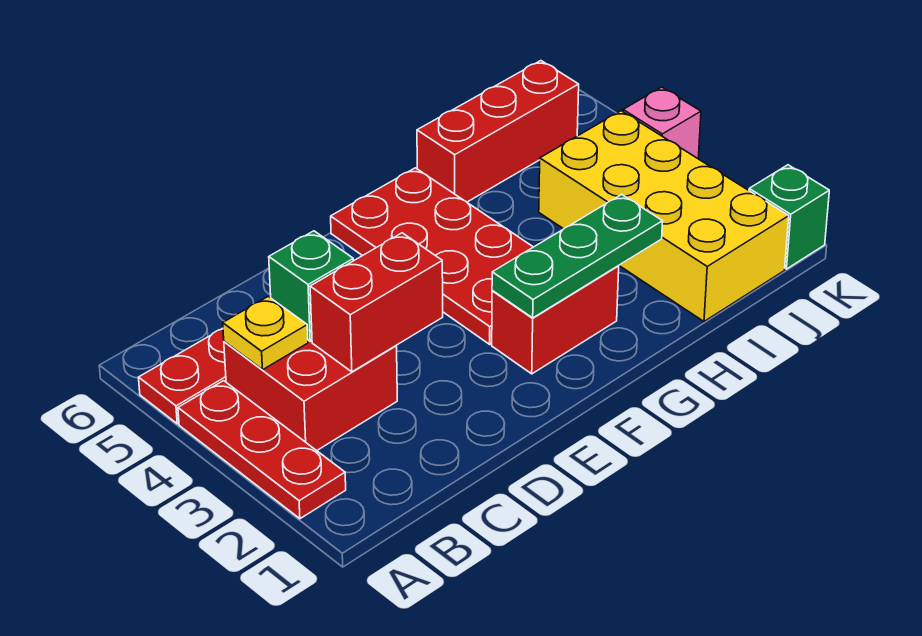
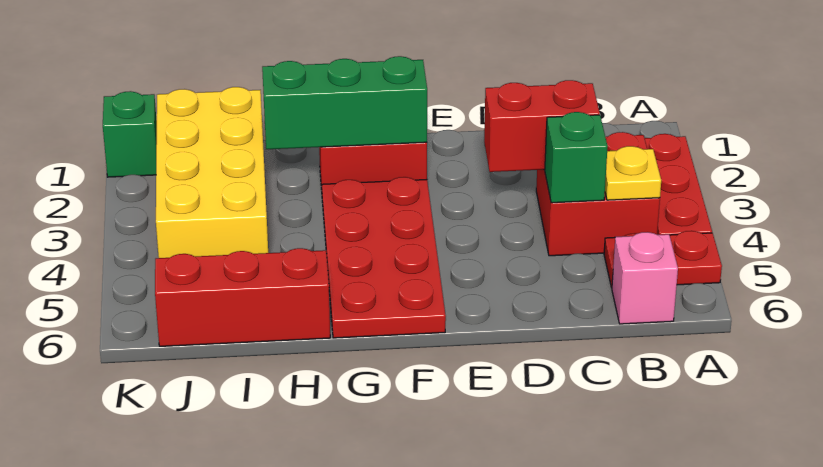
green 1x3 plate [492,194,663,318] -> green 1x3 brick [262,56,427,149]
pink 1x1 brick [623,87,701,158] -> pink 1x1 brick moved to [612,232,678,324]

